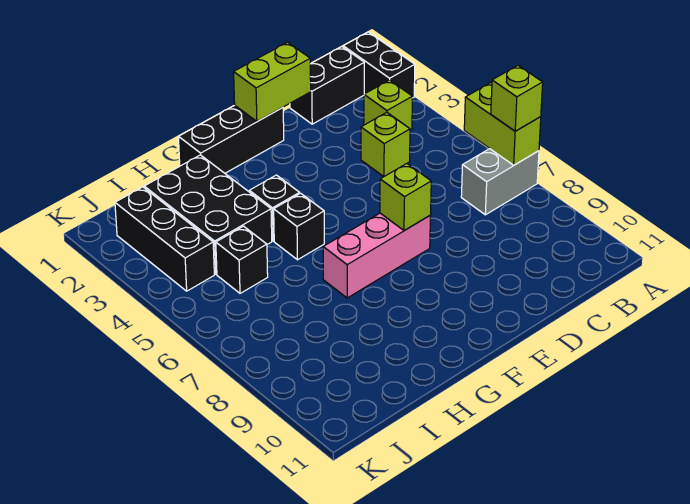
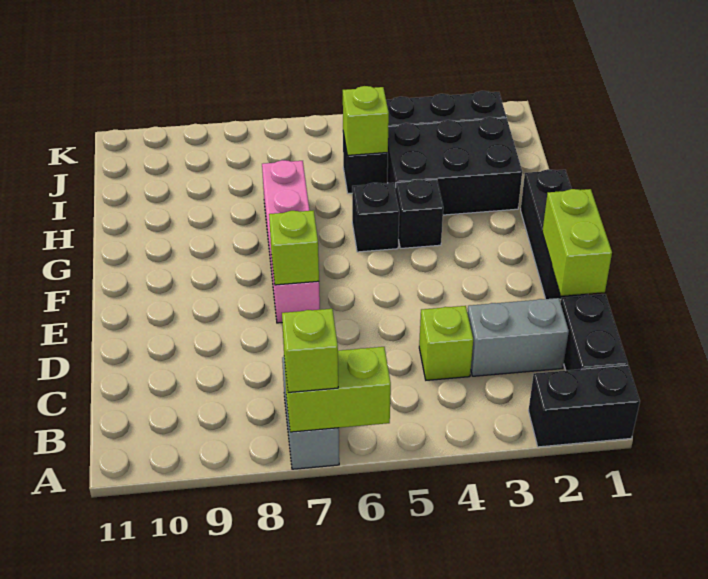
lime 1x1 brick [364,80,413,130] -> lime 1x1 brick moved to [343,86,389,155]
none -> grey 1x2 brick [467,298,569,376]
pink 1x3 brick [323,213,431,298] -> pink 1x4 brick [262,160,320,323]

